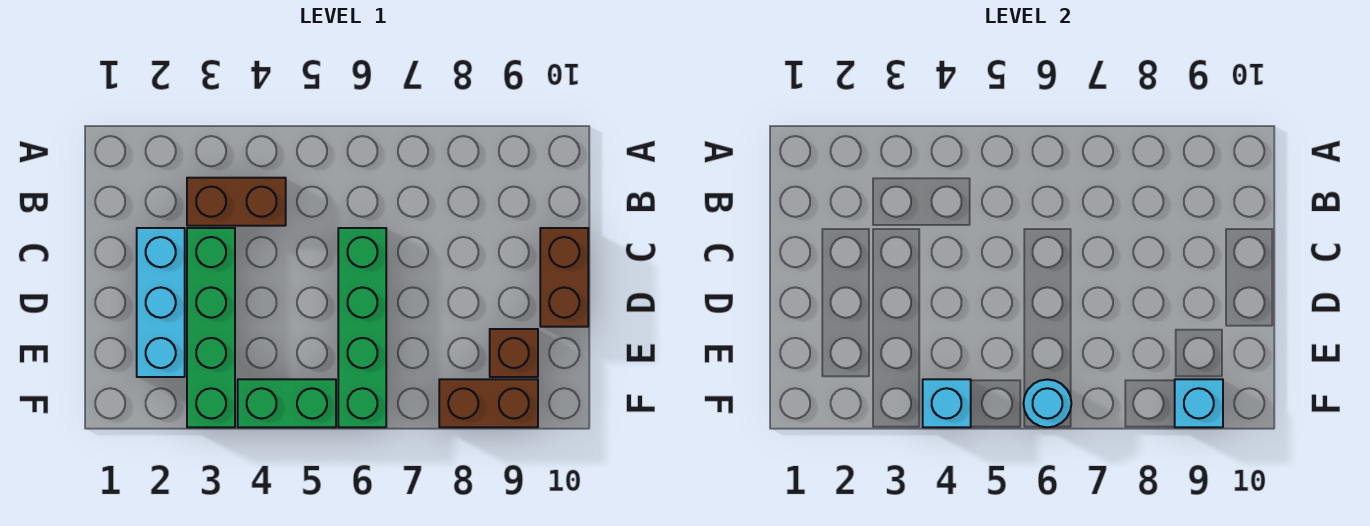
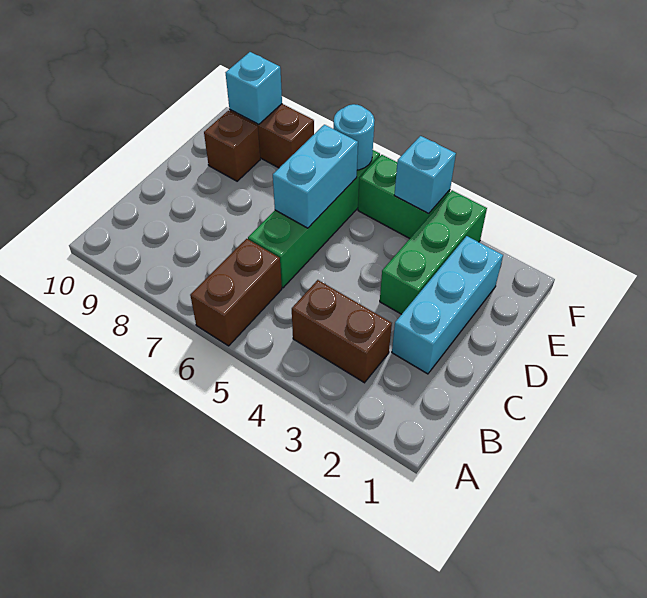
green 1x4 brick [187,228,235,427] -> green 1x3 brick [380,190,487,314]
brown 1x2 brick [540,228,588,327] -> brown 1x2 brick moved to [190,239,282,346]
none -> cyan 1x2 brick [273,125,358,228]

